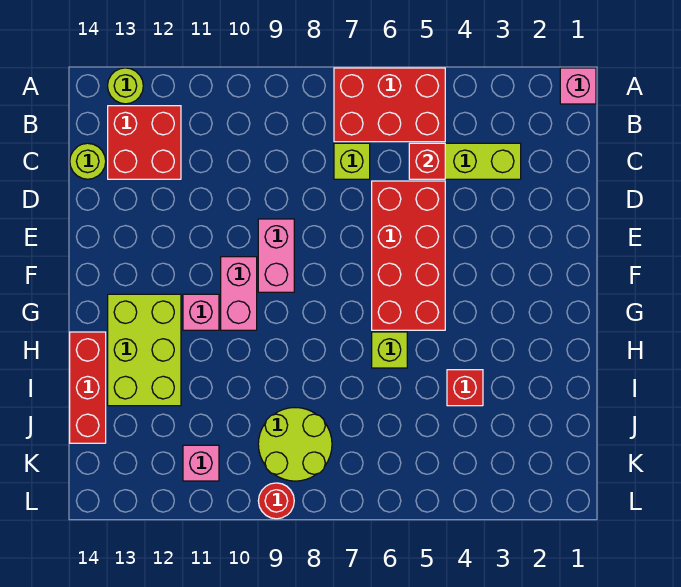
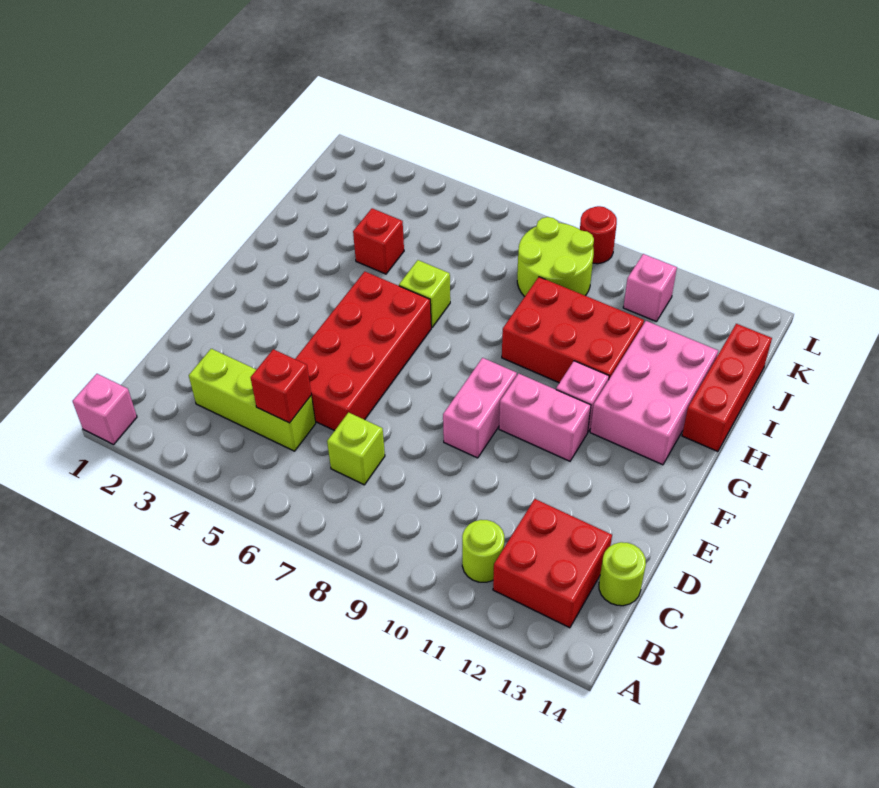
red 2x3 brick [334,68,445,142] -> red 2x3 brick moved to [502,277,644,383]
lime 1x1 round brick [108,68,143,104] -> lime 1x1 round brick moved to [462,520,504,582]
pink 1x2 brick [221,257,257,330] -> pink 1x2 brick turned to [499,374,591,461]
lime 2x3 brick [108,294,181,406] -> pink 2x3 brick [590,321,718,465]

